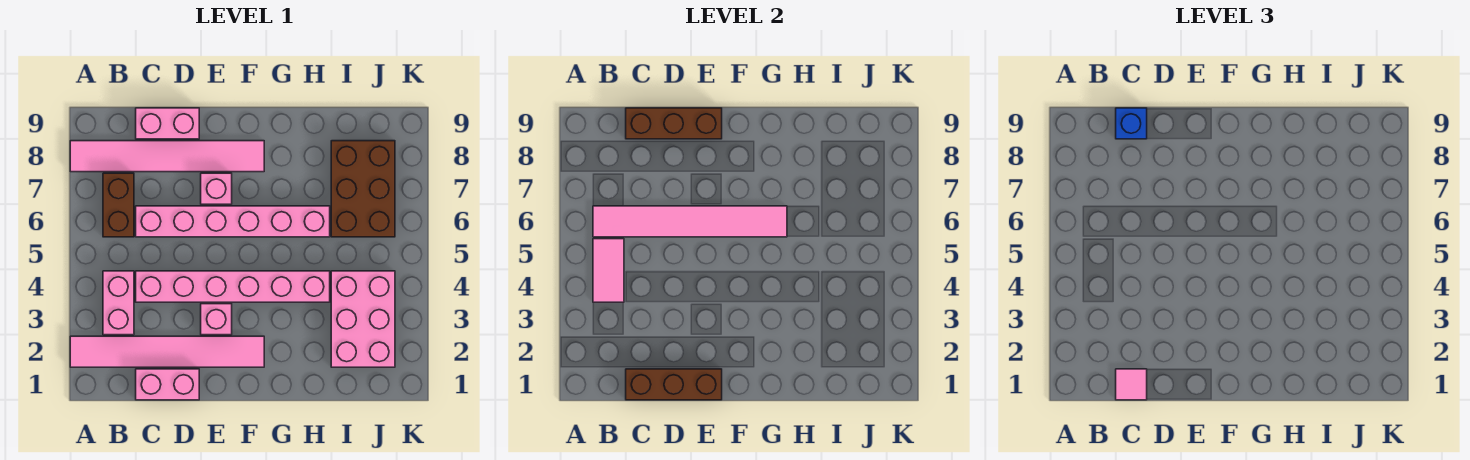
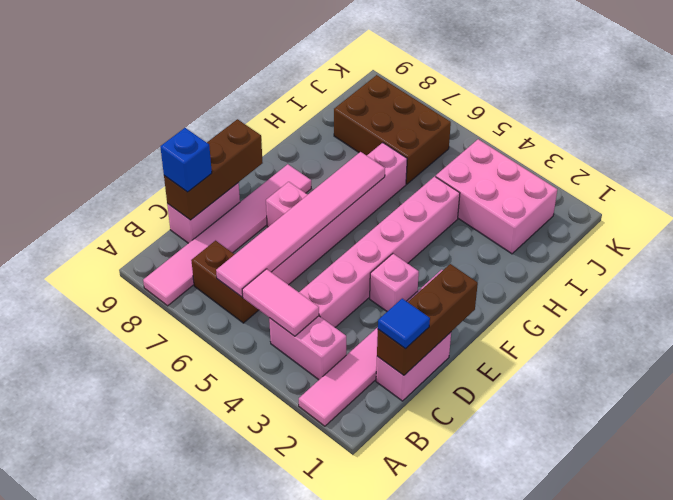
pink 1x1 tile [1116,369,1147,400] -> blue 1x1 tile [378,299,430,349]

